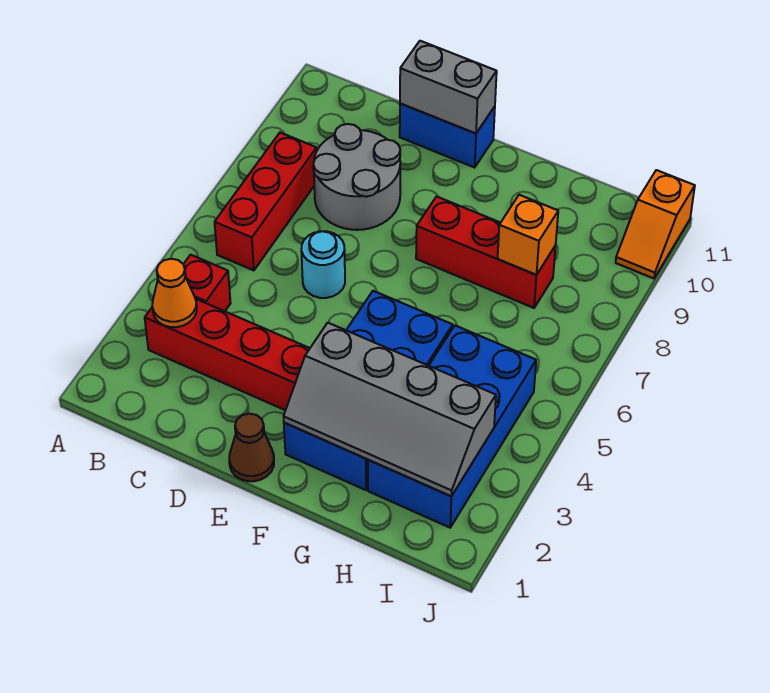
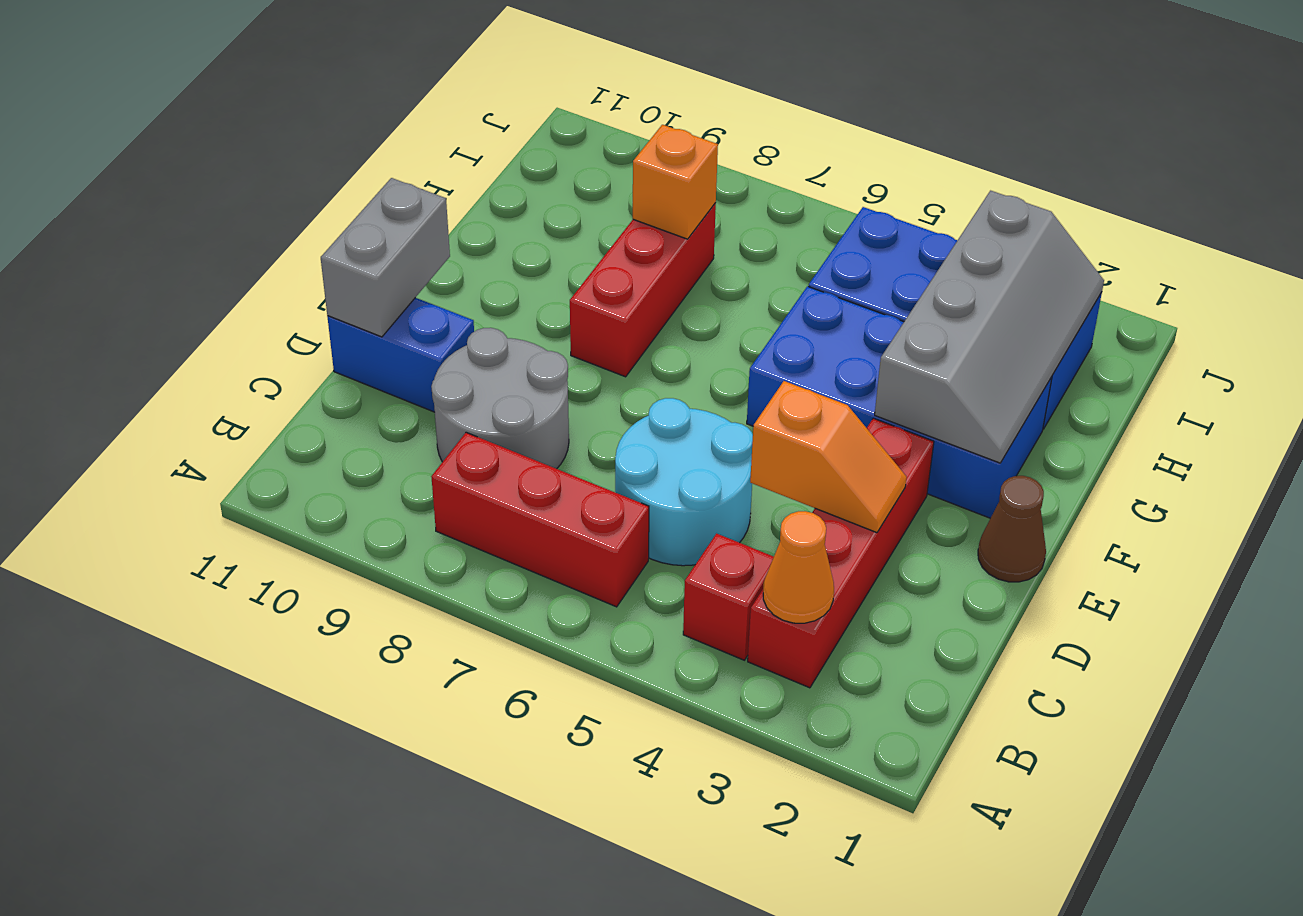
cyan 1x1 round brick [301,231,345,298] -> cyan 2x2 round brick [615,398,753,566]
blue 1x2 brick [400,103,495,168] -> blue 1x2 brick turned to [327,298,474,412]
orange 1x2 slope [616,170,695,278] -> orange 1x2 slope moved to [750,381,907,533]

